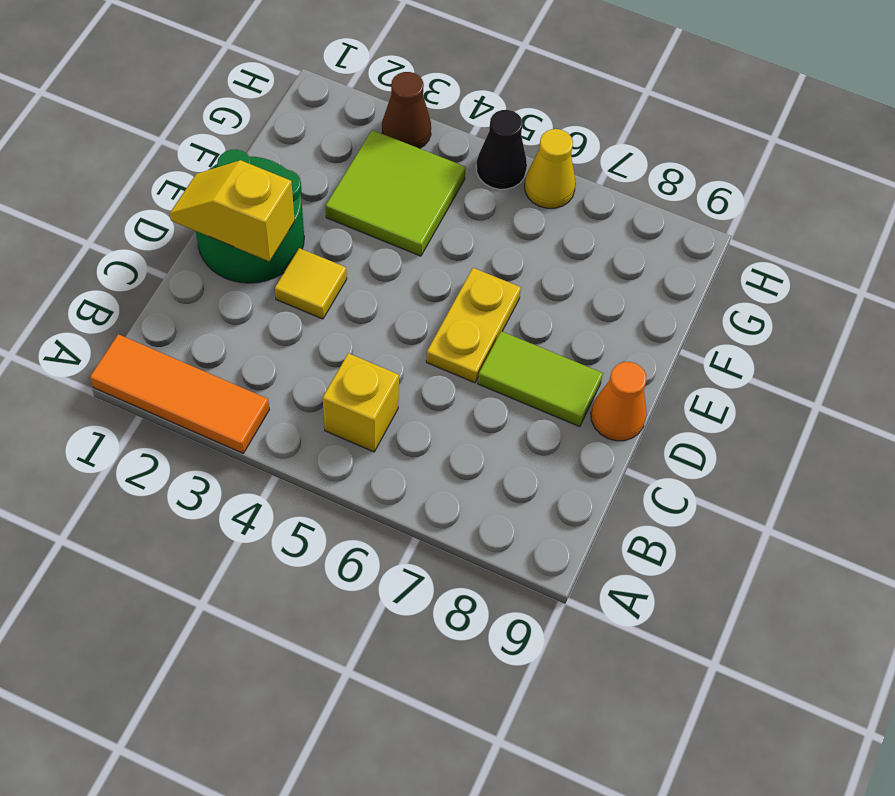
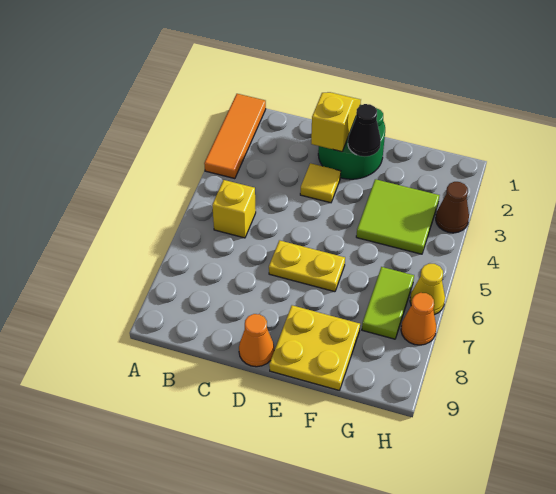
lime 1x2 tile [478,331,603,427] -> lime 1x2 tile moved to [362,267,414,339]
none -> yellow 2x2 plate [269,305,360,390]
black 1x1 cone [476,110,527,189] -> black 1x1 cone moved to [348,104,381,157]
none -> orange 1x1 cone [401,293,436,345]

